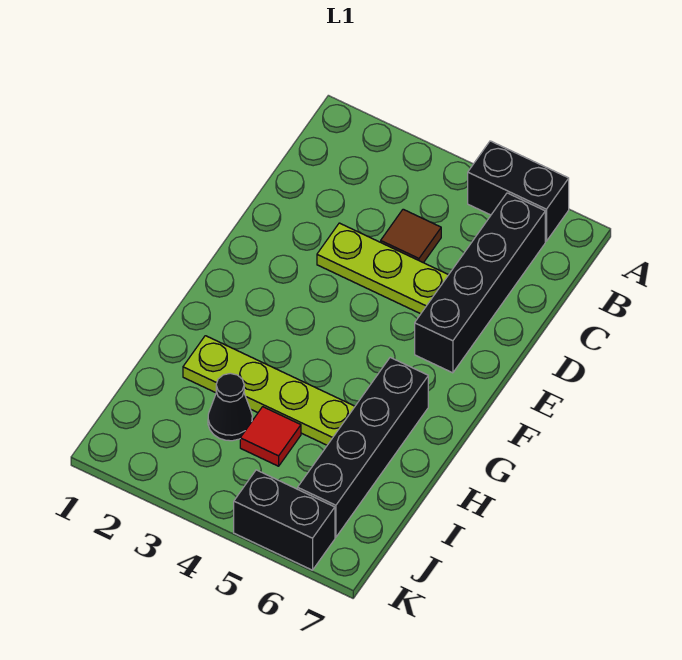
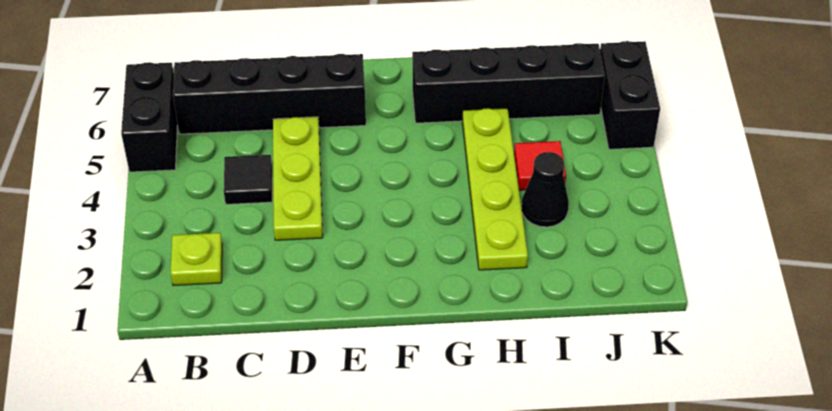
none -> lime 1x1 plate [171,233,222,285]
brown 1x1 tile [381,209,441,263] -> black 1x1 tile [224,155,272,204]

